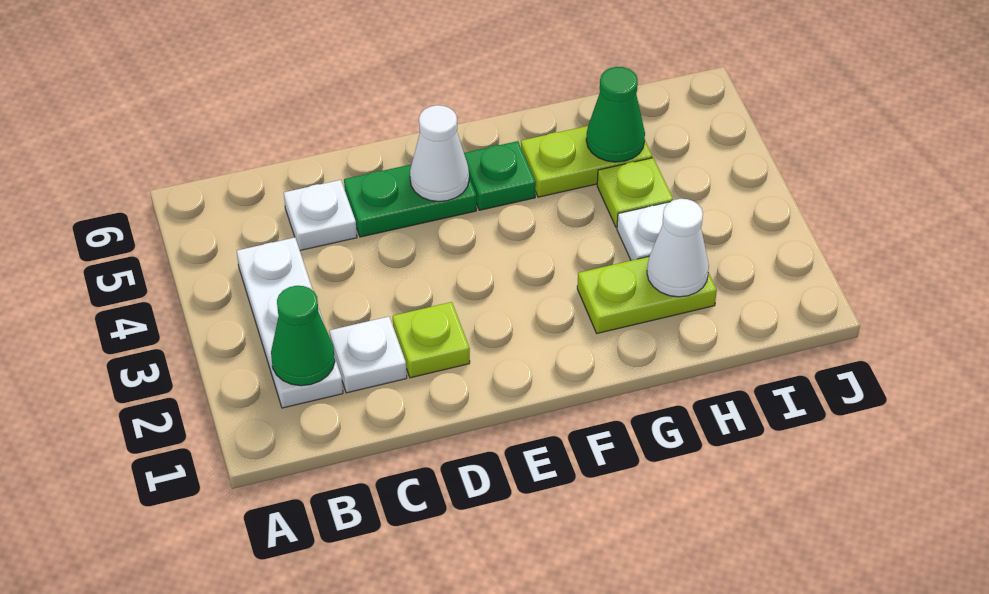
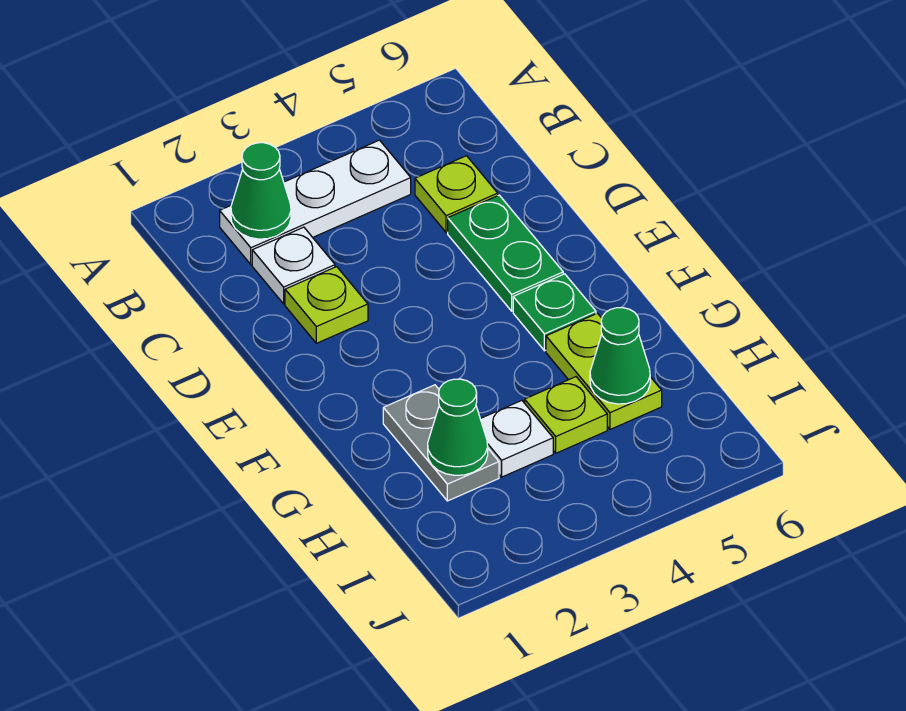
white 1x1 plate [284,180,357,250] -> lime 1x1 plate [415,156,498,233]
white 1x1 cone [410,105,469,202] -> none
lime 1x2 plate [577,256,717,333] -> grey 1x2 plate [383,385,499,501]
white 1x1 cone [647,199,709,297] -> green 1x1 cone [428,379,488,475]

